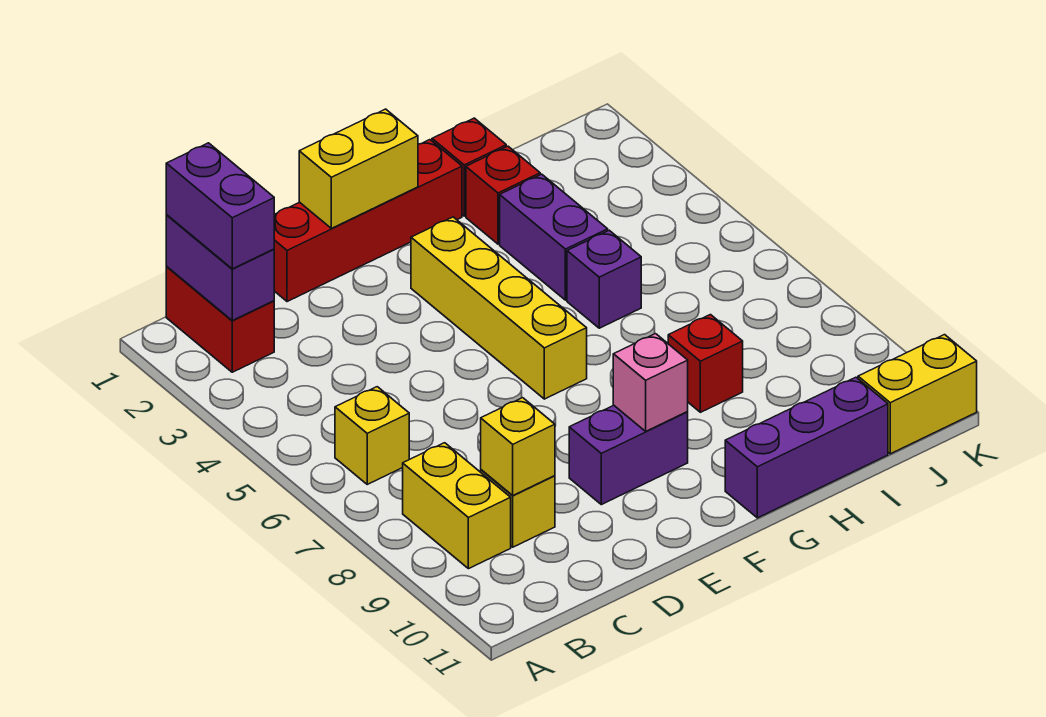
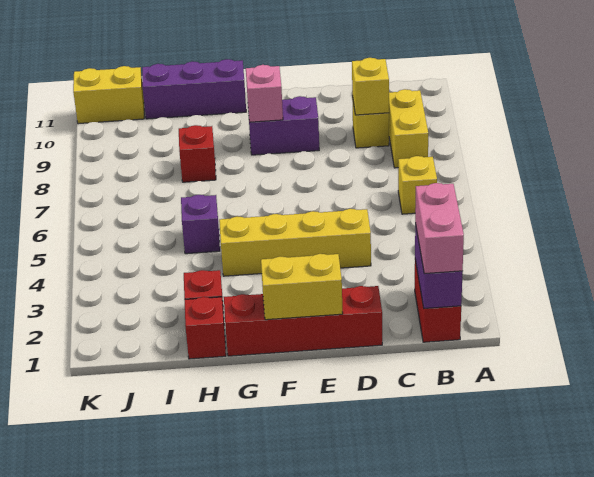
purple 1x2 brick [166,143,274,269] -> pink 1x2 brick [415,183,464,274]
yellow 1x4 brick [411,217,587,399] -> yellow 1x4 brick turned to [219,209,371,276]
purple 1x2 brick [500,174,608,300] -> none

